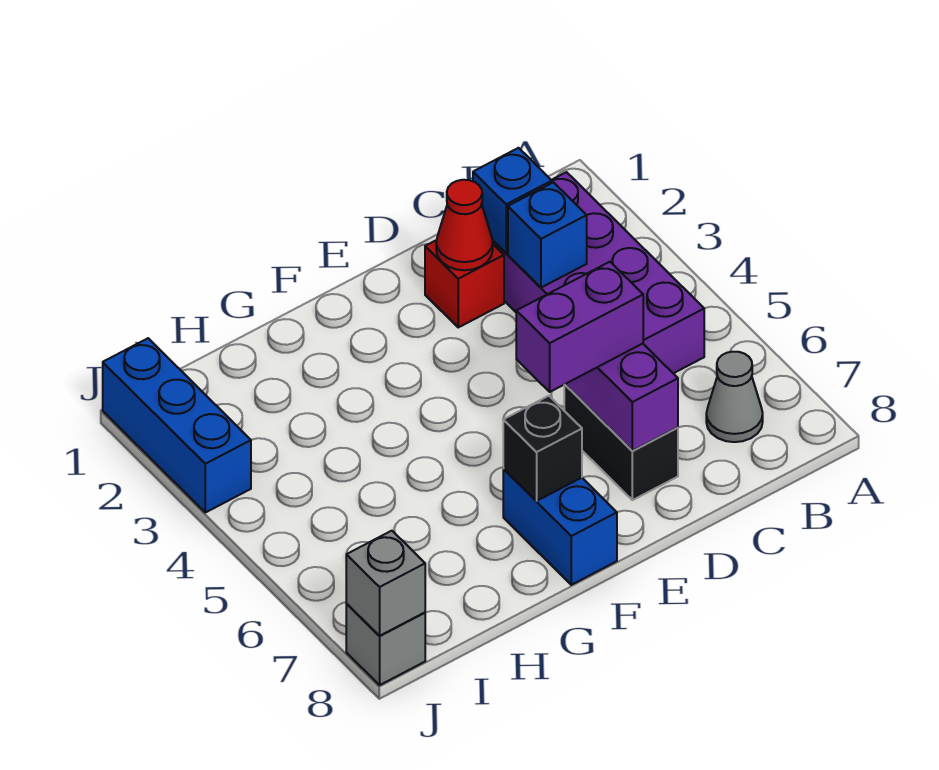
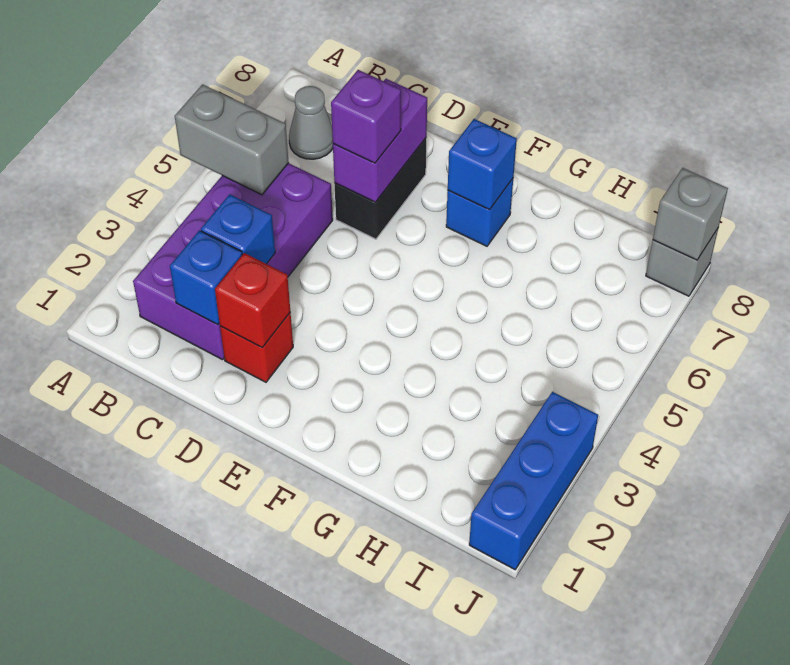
none -> grey 1x2 brick [175,84,289,195]
red 1x1 cone [436,180,493,270] -> red 1x1 brick [215,253,290,348]
purple 1x2 brick [516,262,643,392] -> purple 1x1 brick [331,70,401,163]
blue 1x2 brick [503,469,617,585] -> blue 1x1 brick [446,179,513,246]
black 1x1 brick [503,396,582,501] -> blue 1x1 brick [448,119,517,210]

